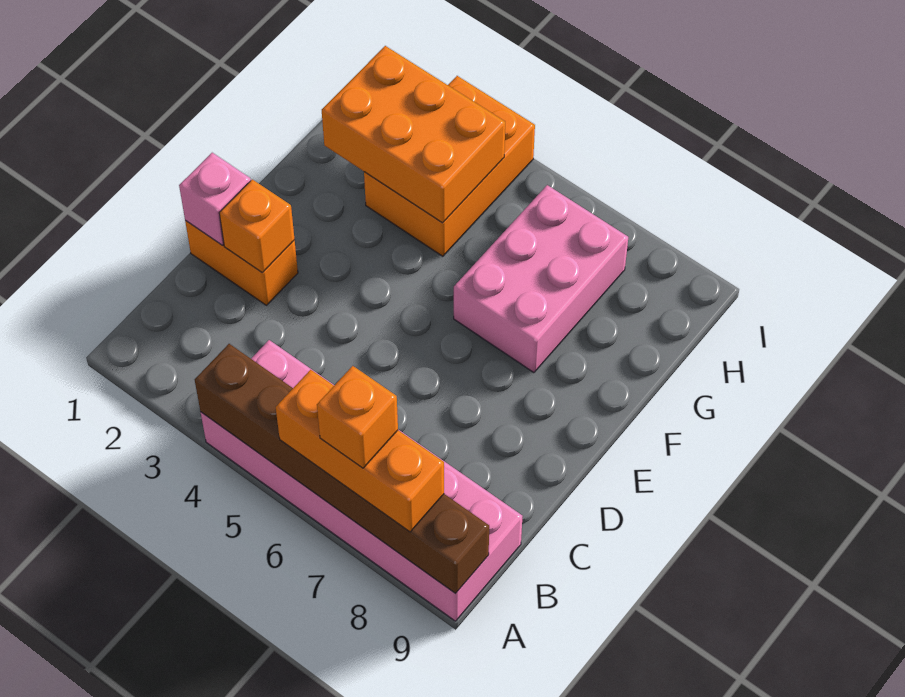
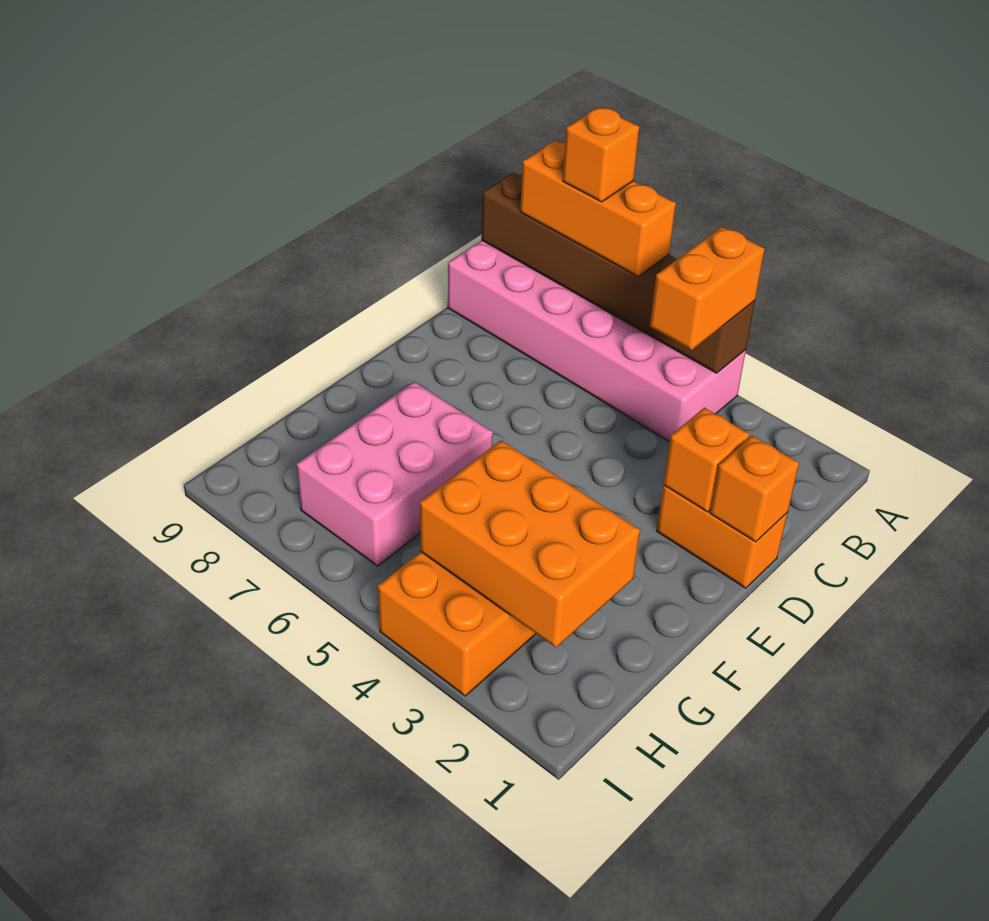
none -> orange 1x2 brick [650,227,765,350]
pink 1x1 brick [179,153,251,245] -> orange 1x1 brick [710,436,799,542]

